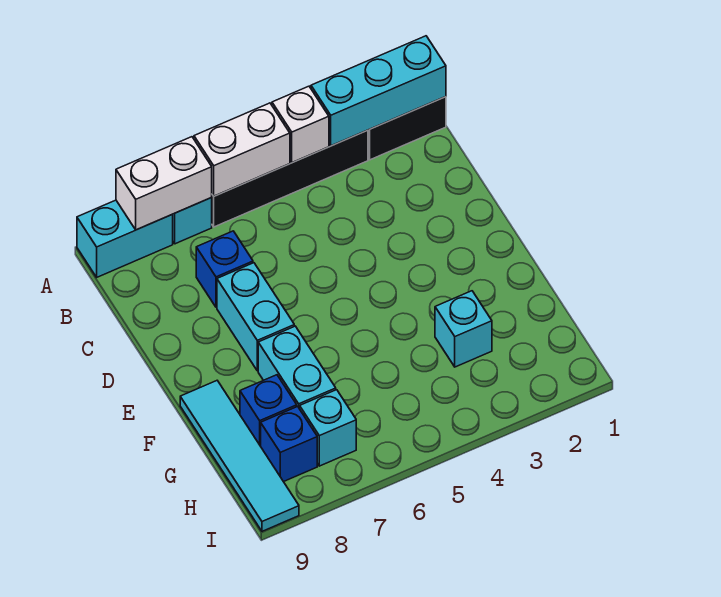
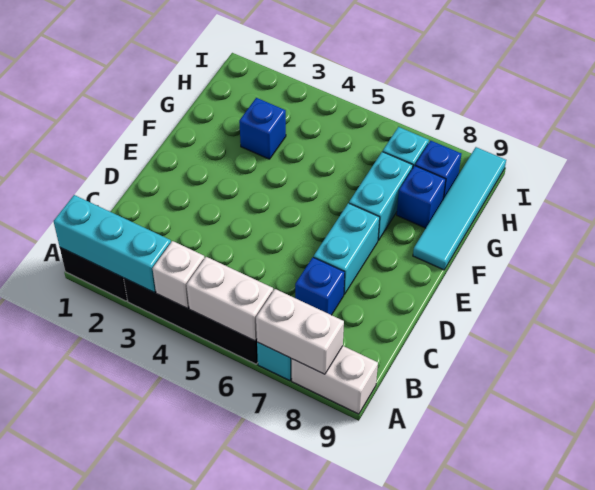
cyan 1x2 brick [77,200,173,277] -> white 1x2 brick [292,346,378,414]
cyan 1x1 brick [435,291,492,367] -> blue 1x1 brick [239,98,286,159]

